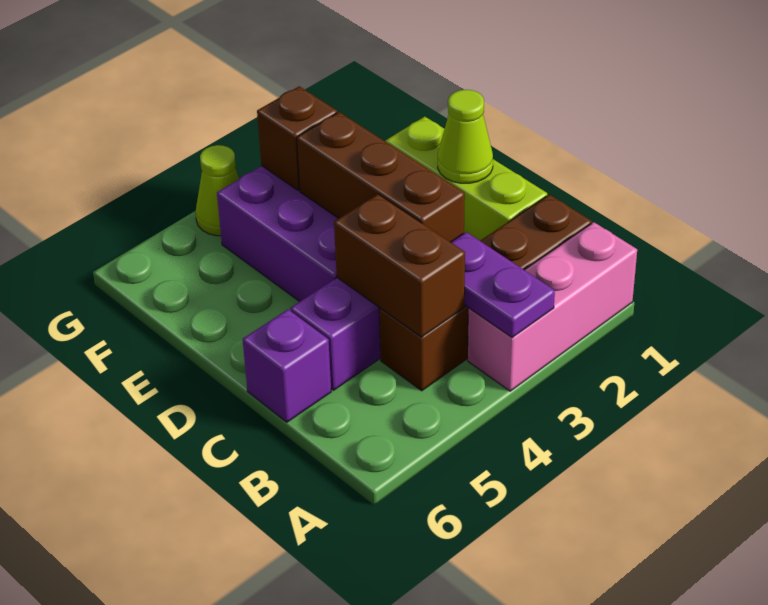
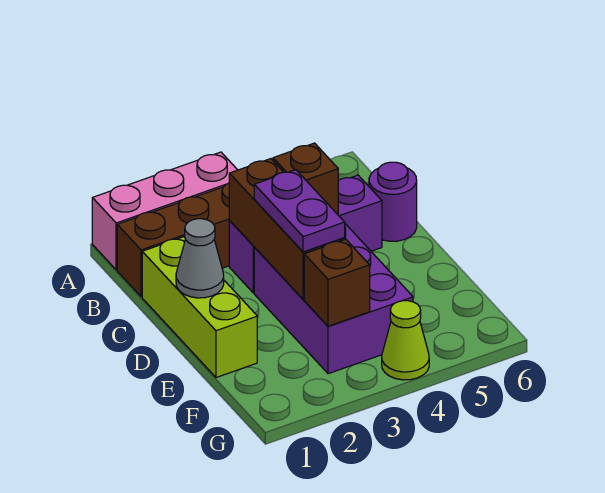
purple 1x2 plate [451,232,555,337] -> purple 1x2 plate moved to [254,170,345,252]
brown 1x2 brick [334,194,465,337] -> brown 1x1 brick [273,143,338,214]
purple 1x1 brick [243,310,331,422] -> purple 1x1 round brick [369,162,417,241]
lime 1x1 cone [438,90,493,183] -> grey 1x1 cone [176,219,224,298]

